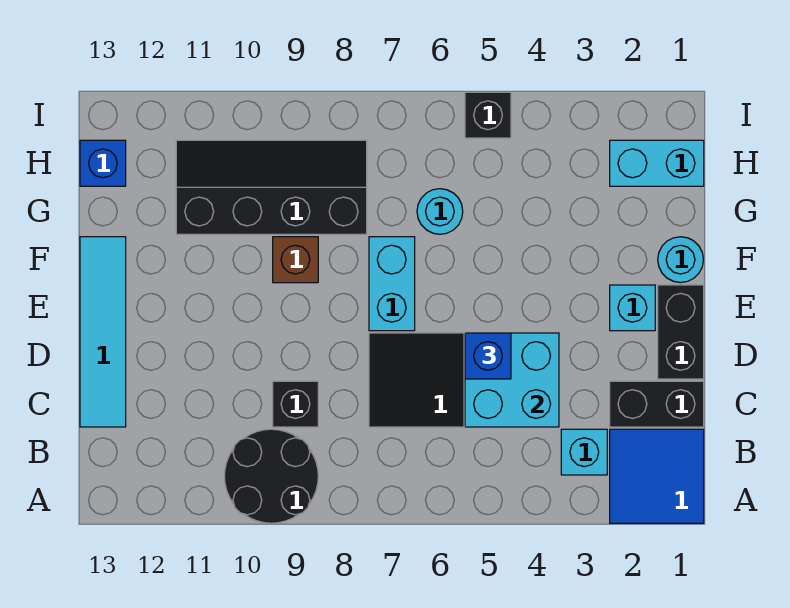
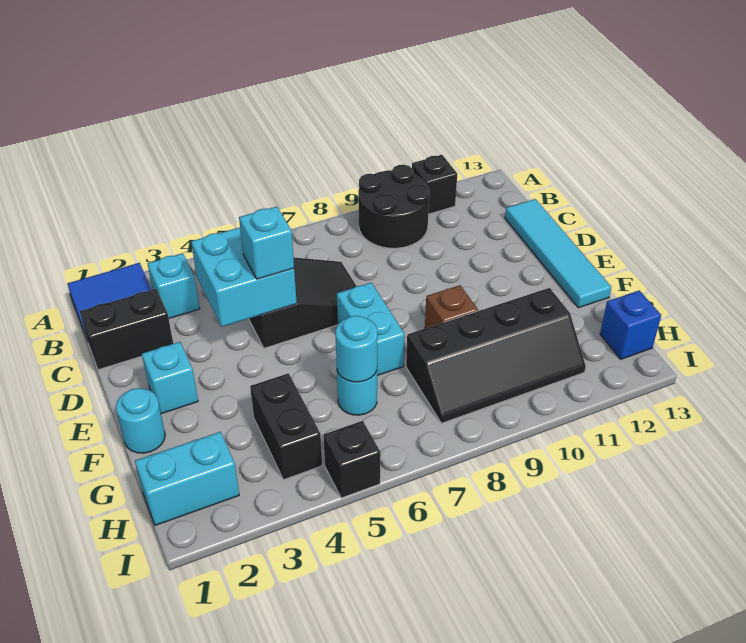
black 1x1 brick [273,381,318,427] -> black 1x1 brick moved to [412,155,457,214]
black 1x2 brick [658,285,704,379] -> black 1x2 brick moved to [250,373,322,480]
blue 1x1 brick [465,333,511,379] -> cyan 1x1 brick [239,207,294,279]
none -> cyan 1x1 round brick [335,316,377,382]

